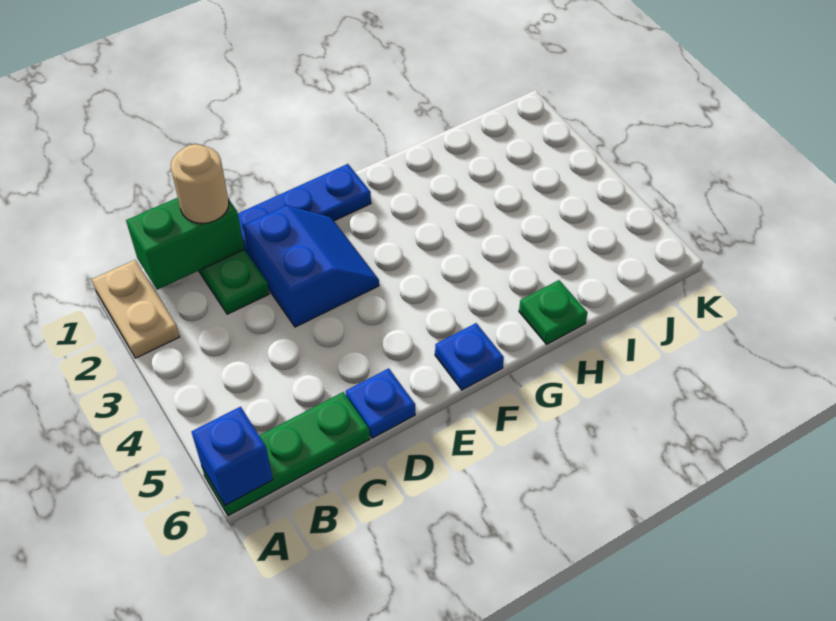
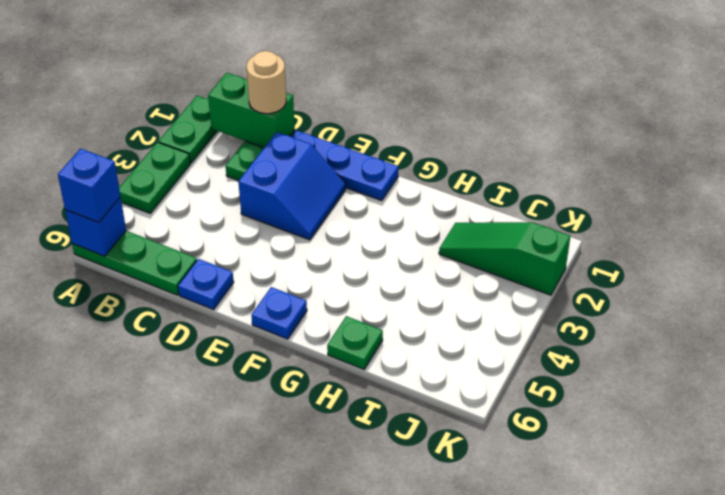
tan 1x2 plate [92,260,180,358] -> green 1x2 plate [158,95,217,163]
none -> green 1x2 plate [119,142,190,213]
none -> blue 1x1 brick [58,149,121,222]
none -> green 1x3 slope [439,222,570,295]

